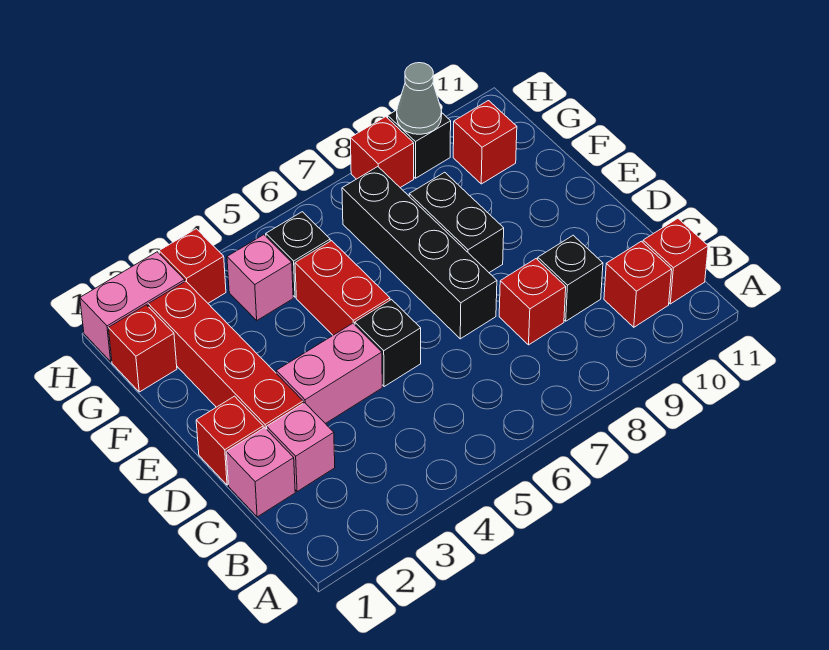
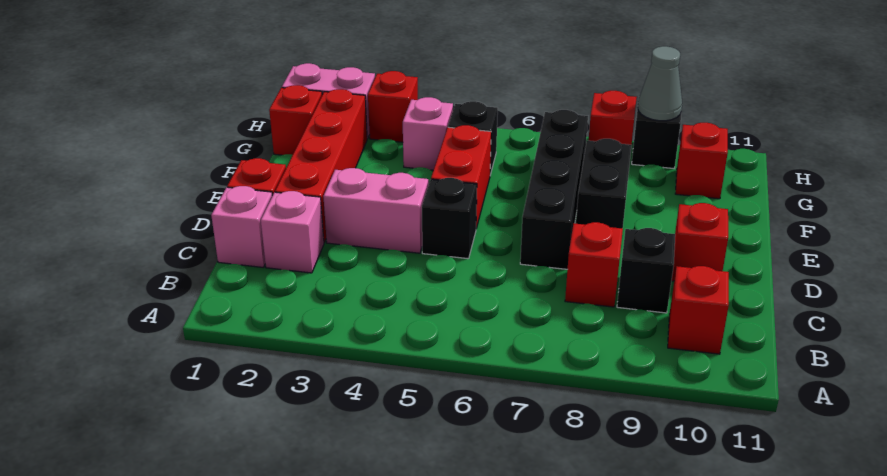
red 1x1 brick [643,218,708,304] -> red 1x1 brick moved to [672,203,728,281]

